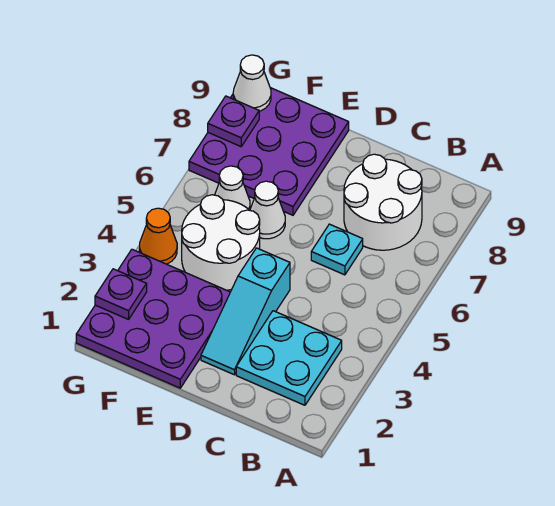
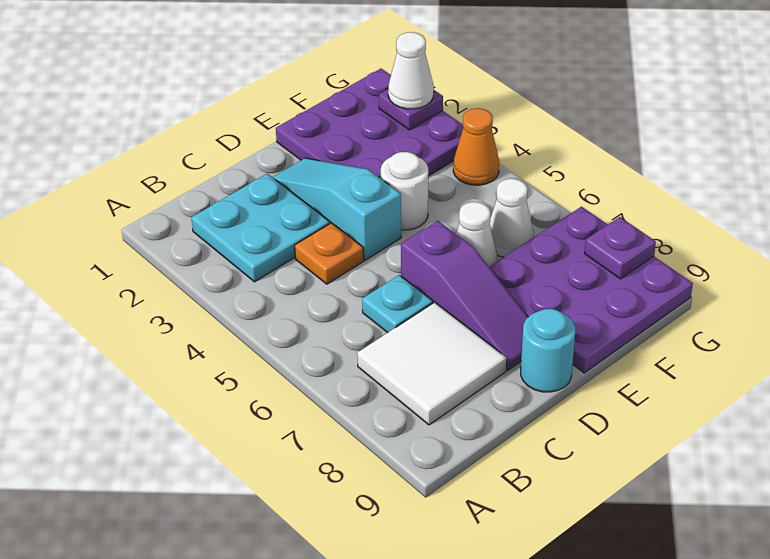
white 2x2 round brick [344,154,422,250] -> white 2x2 tile [357,302,507,425]
none -> orange 1x1 plate [295,223,364,284]
none -> purple 1x3 slope [401,221,528,370]
none -> cyan 1x1 round brick [521,309,575,392]
white 2x2 round brick [182,195,260,290] -> white 1x1 round brick [381,152,428,230]
white 1x1 cone [233,55,271,111] -> white 1x1 cone moved to [388,32,434,109]

